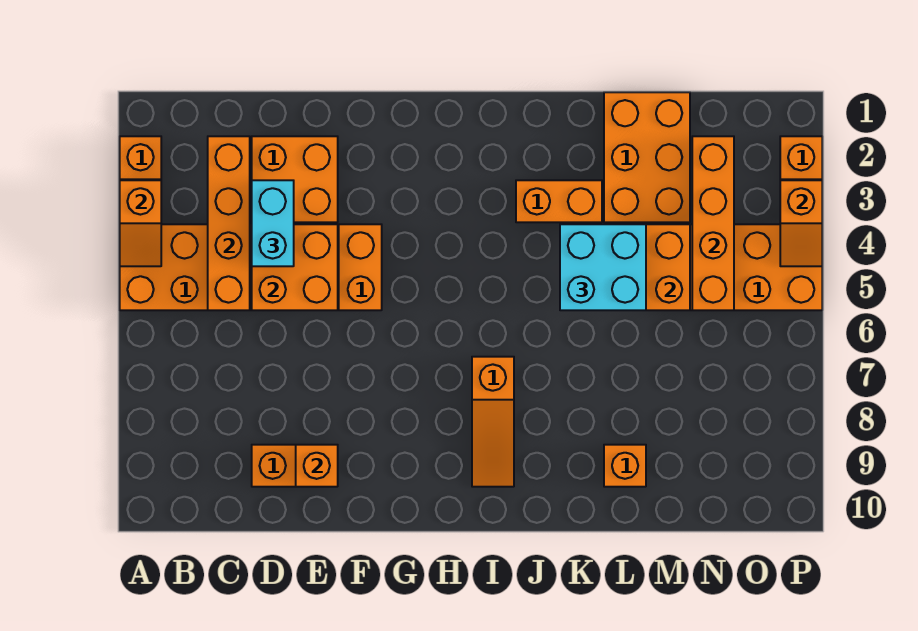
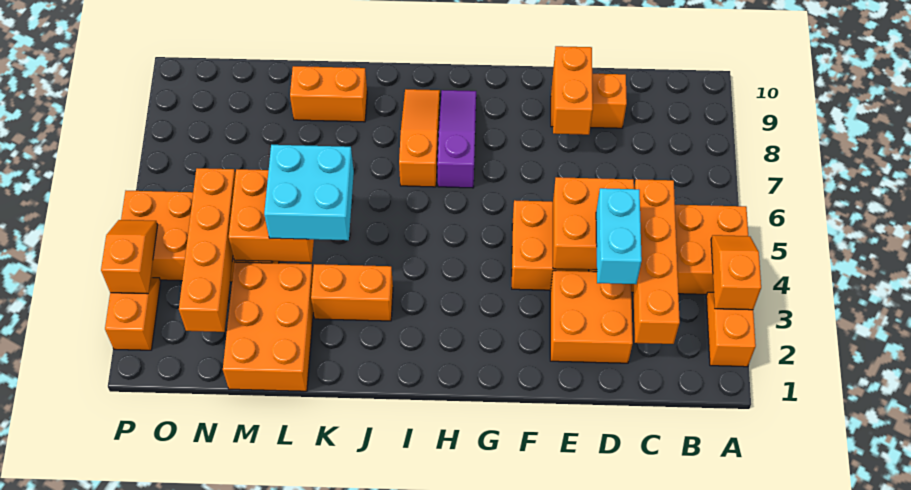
orange 1x1 brick [296,445,338,487] -> orange 1x2 brick [553,46,593,135]
none -> purple 1x3 slope [437,90,476,188]
orange 1x1 brick [604,445,646,487] -> orange 1x2 brick [290,66,367,122]

